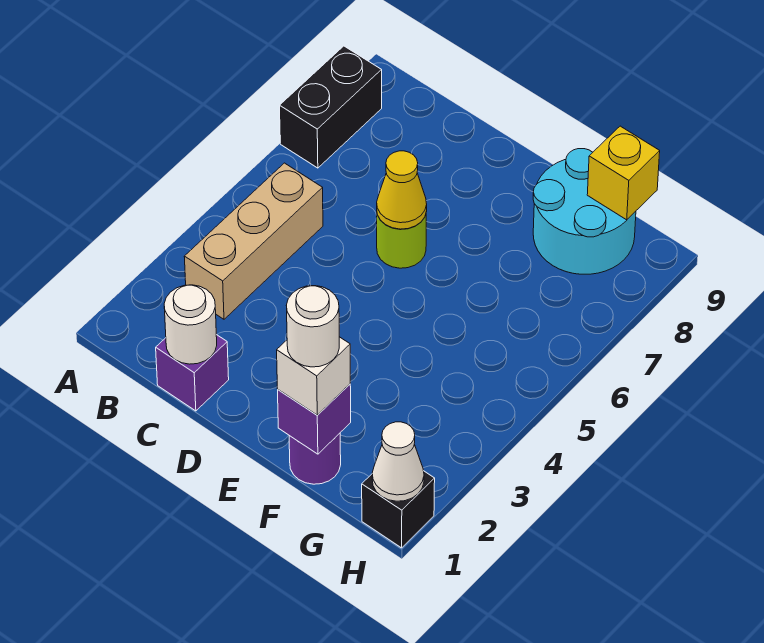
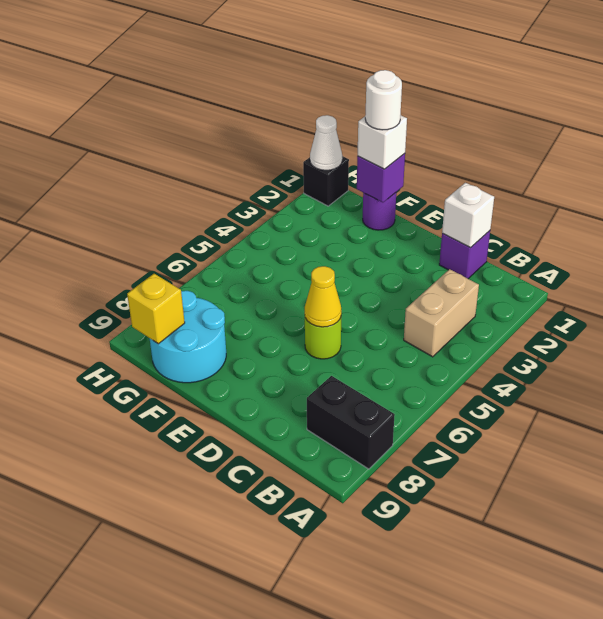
black 1x2 brick [280,46,382,168] -> black 1x2 brick turned to [307,376,395,469]
tan 1x3 brick [184,163,323,319] -> tan 1x2 brick [404,269,479,357]
white 1x1 round brick [164,285,217,364] -> white 1x1 brick [442,183,494,248]

